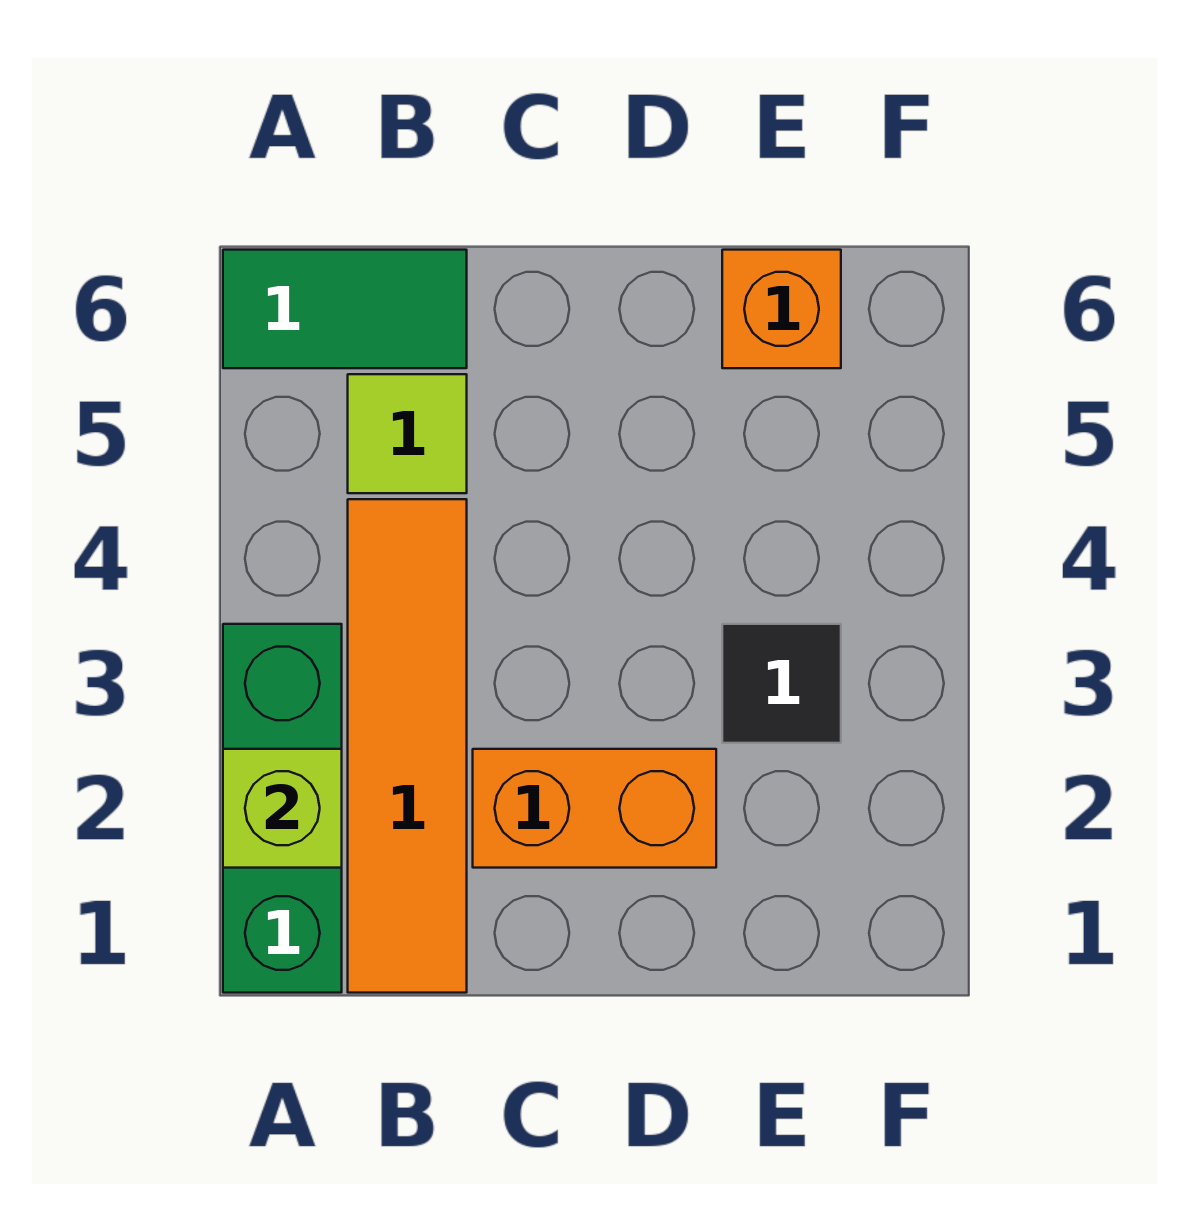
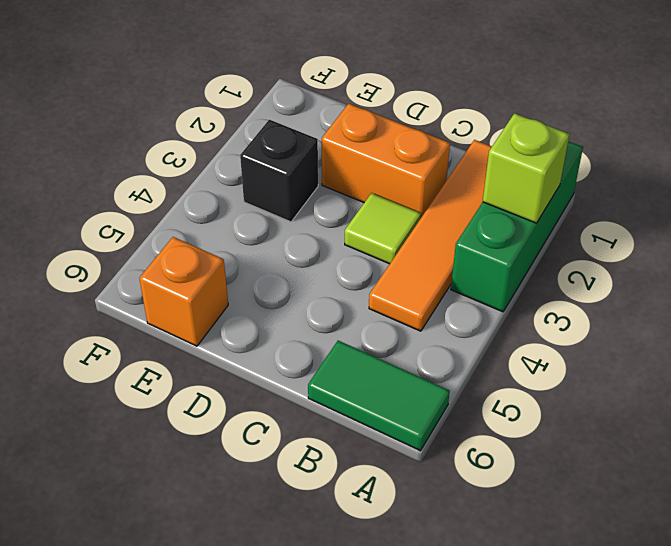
lime 1x1 tile [348,374,467,493] -> lime 1x1 tile moved to [345,193,421,264]
black 1x1 tile [722,624,841,743] -> black 1x1 brick [240,120,318,222]

